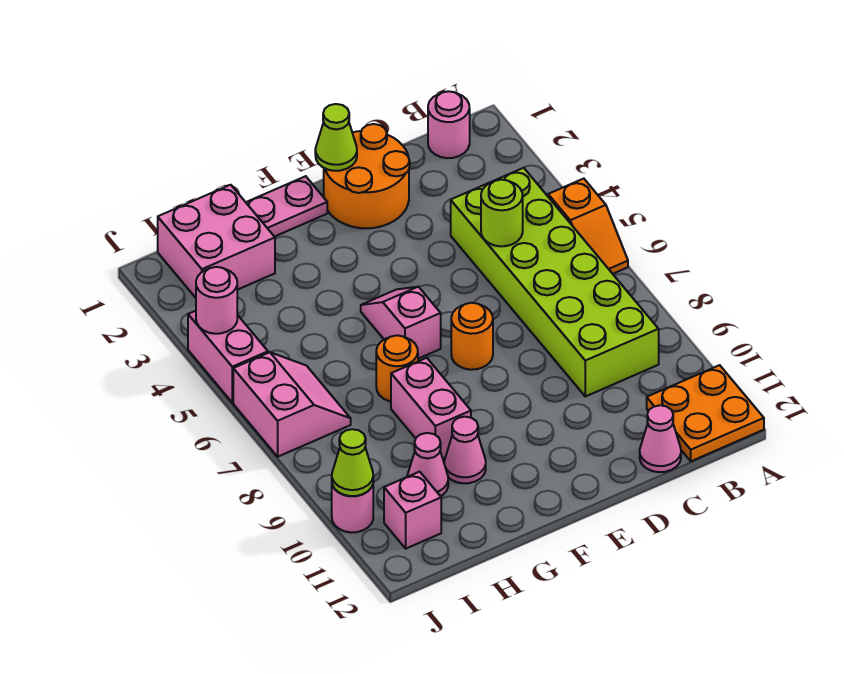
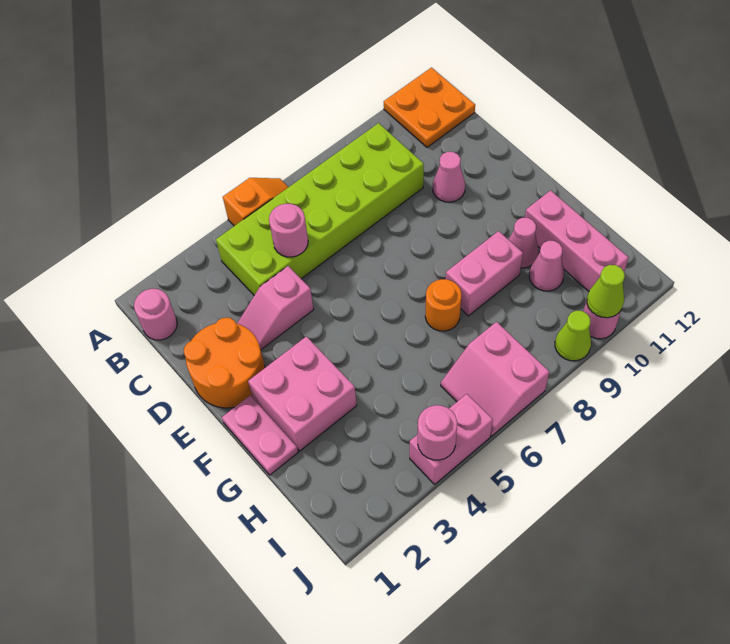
lime 1x1 round brick [481,180,523,246] -> pink 1x1 round brick [269,204,308,257]
pink 1x1 cone [640,405,681,472] -> pink 1x1 cone moved to [433,152,465,202]
lime 1x1 cone [315,104,357,171] -> lime 1x1 cone moved to [555,311,591,361]
orange 1x1 round brick [451,303,493,370] -> none
pink 1x2 slope [361,287,441,359] -> pink 1x2 slope moved to [237,266,314,350]
pink 2x2 brick [158,185,275,298] -> pink 2x2 brick moved to [248,336,357,451]
pink 2x2 slope [233,352,351,457] -> pink 2x2 slope turned to [441,322,549,436]
pink 1x1 brick [384,472,441,549] -> pink 1x3 brick [525,190,629,291]

